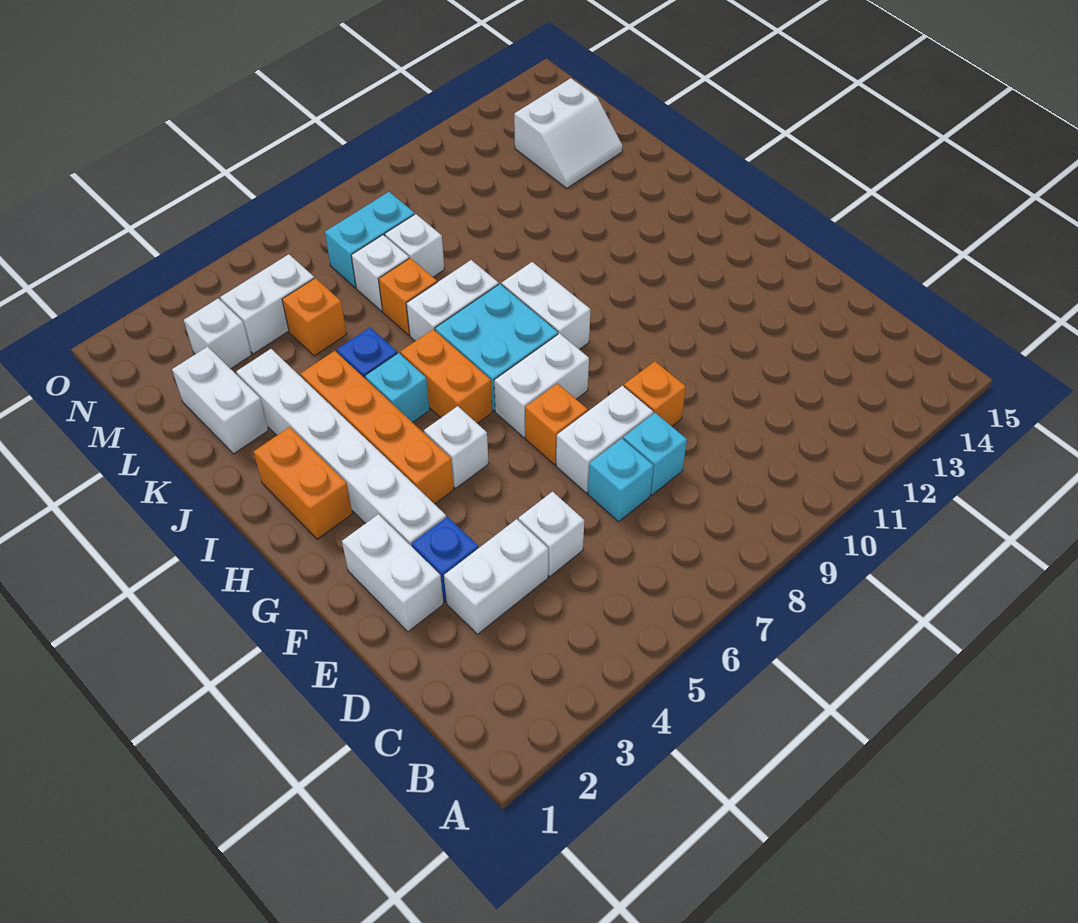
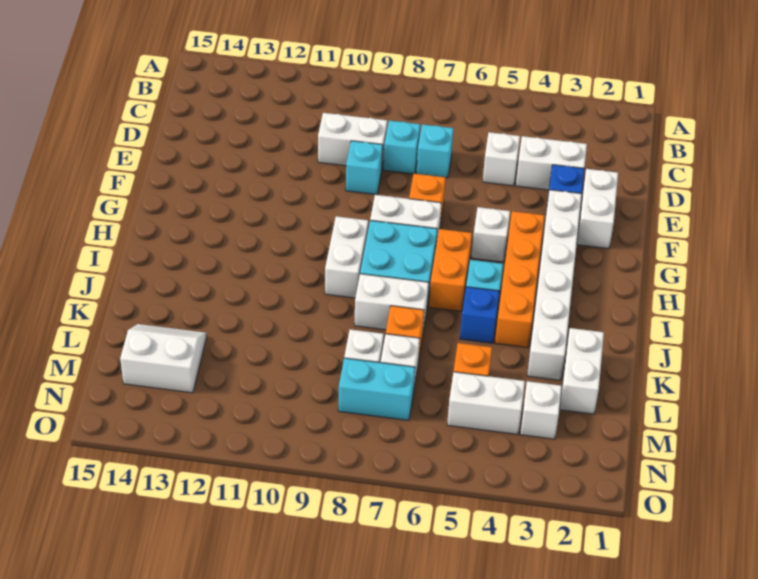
white 1x2 brick [556,386,653,493] -> white 1x2 brick moved to [318,113,387,167]
orange 1x1 brick [624,361,686,426] -> cyan 1x1 brick [346,141,383,195]
orange 1x2 brick [254,427,352,539] -> none

